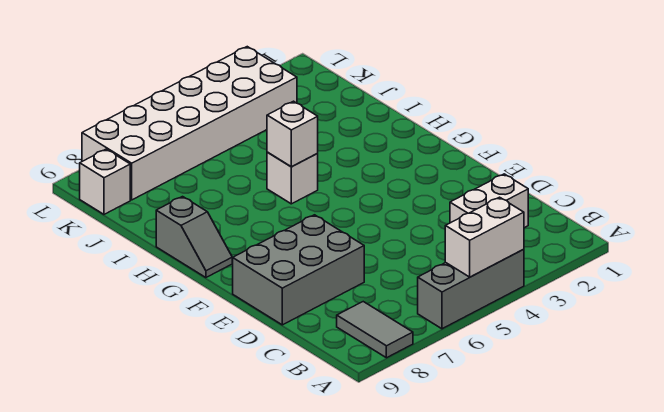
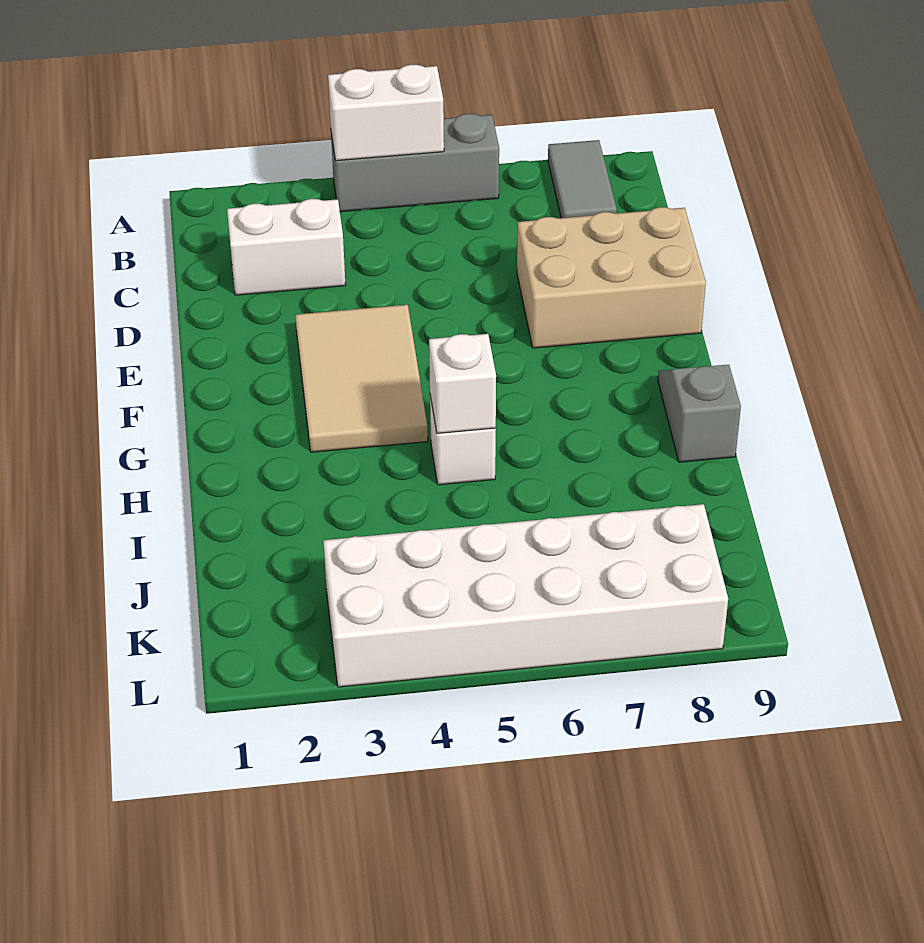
grey 2x3 brick [233,215,364,325] -> tan 2x3 brick [517,207,706,348]
none -> tan 2x3 tile [295,305,428,452]
white 1x1 brick [80,149,130,214] -> none

